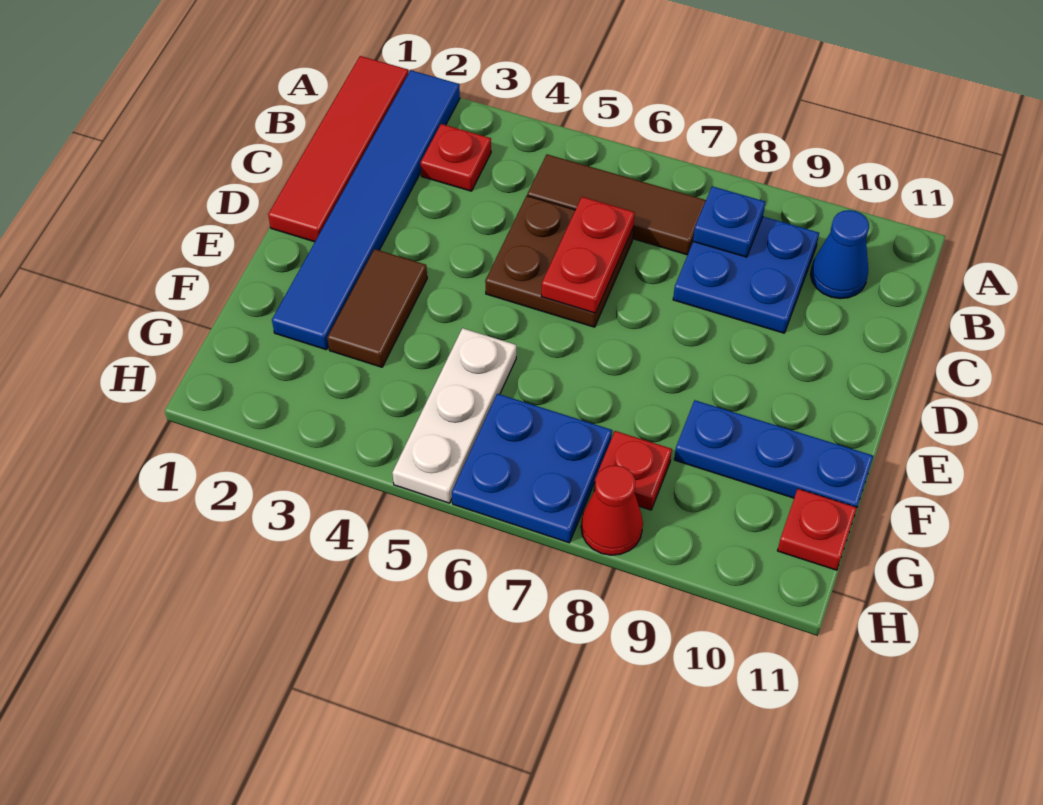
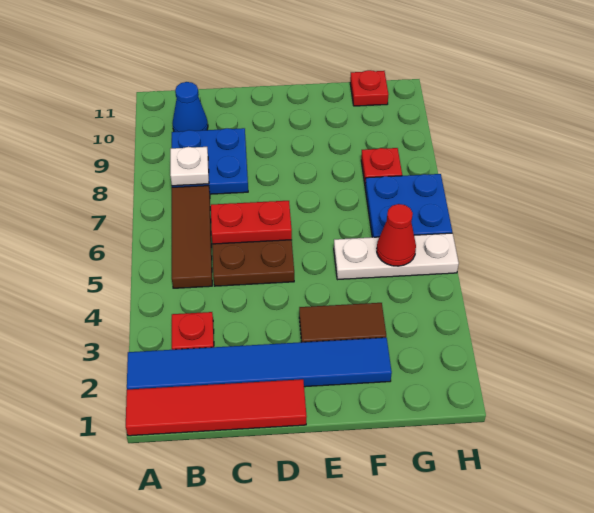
blue 1x1 plate [693,186,765,257] -> white 1x1 plate [170,147,209,186]
blue 1x3 plate [674,400,873,507] -> none
red 1x1 cone [581,465,643,555] -> red 1x1 cone moved to [377,204,416,266]

